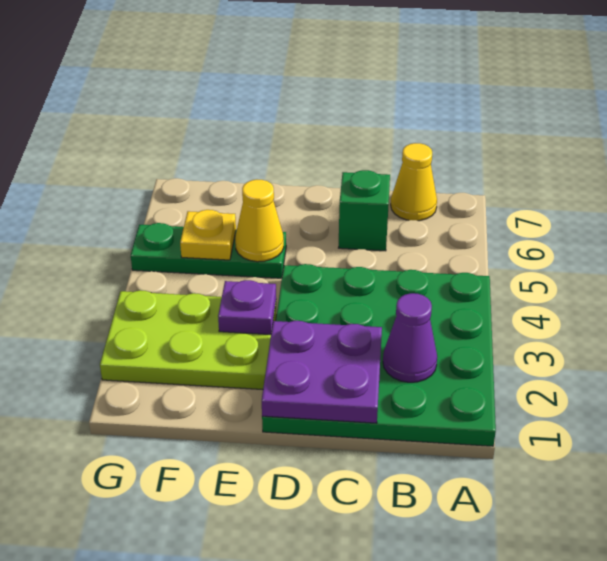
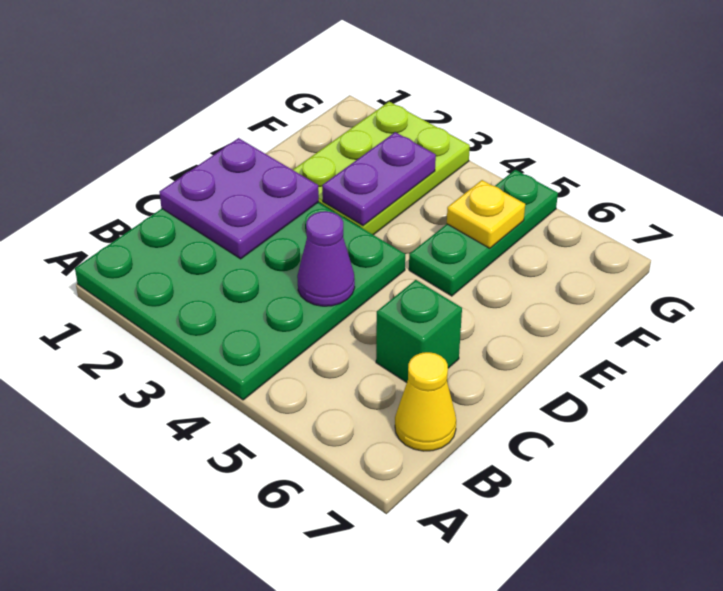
purple 1x1 cone [383,293,437,382] -> purple 1x1 cone moved to [297,211,355,306]
purple 1x1 plate [218,280,276,335] -> purple 1x2 plate [322,132,436,226]
yellow 1x1 cone [235,180,284,262] -> none

